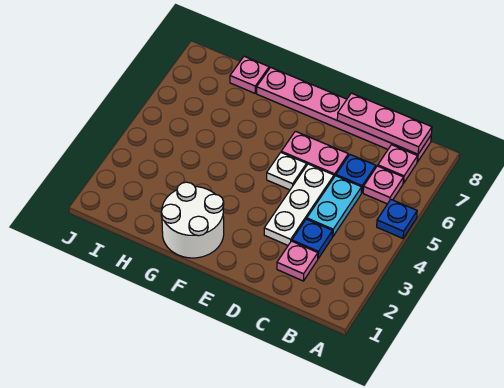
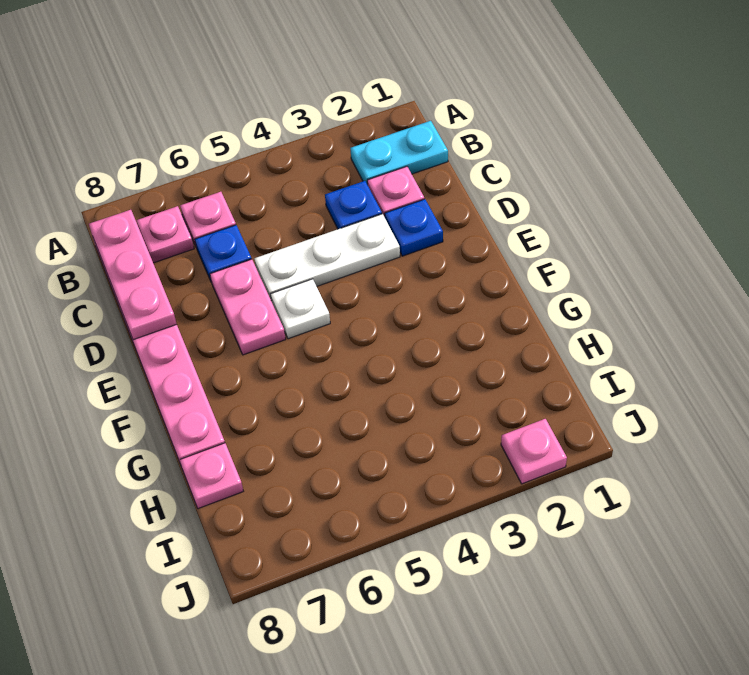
blue 1x1 plate [377,200,417,238] -> blue 1x1 plate moved to [385,199,443,256]
cyan 1x2 plate [307,176,362,236] -> cyan 1x2 plate moved to [350,121,448,185]
white 2x2 round brick [161,182,224,258] -> none
none -> pink 1x1 plate [501,419,567,484]

